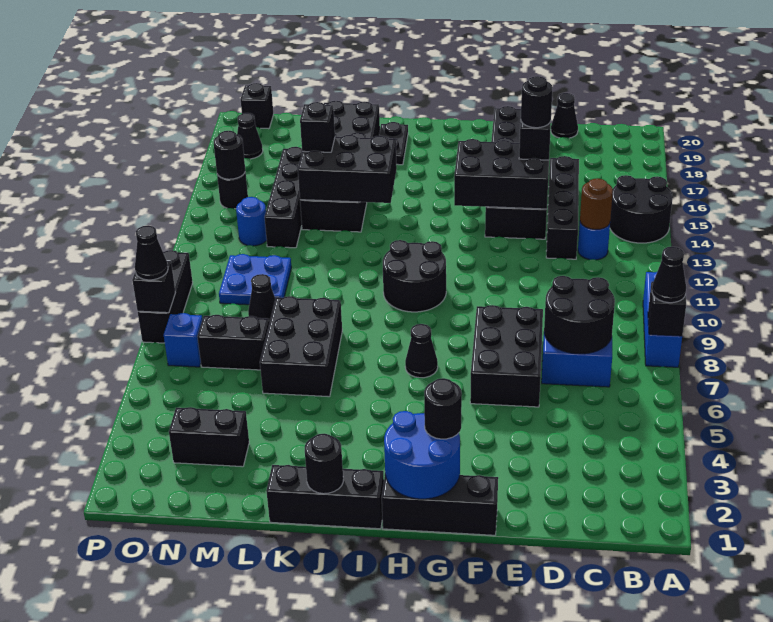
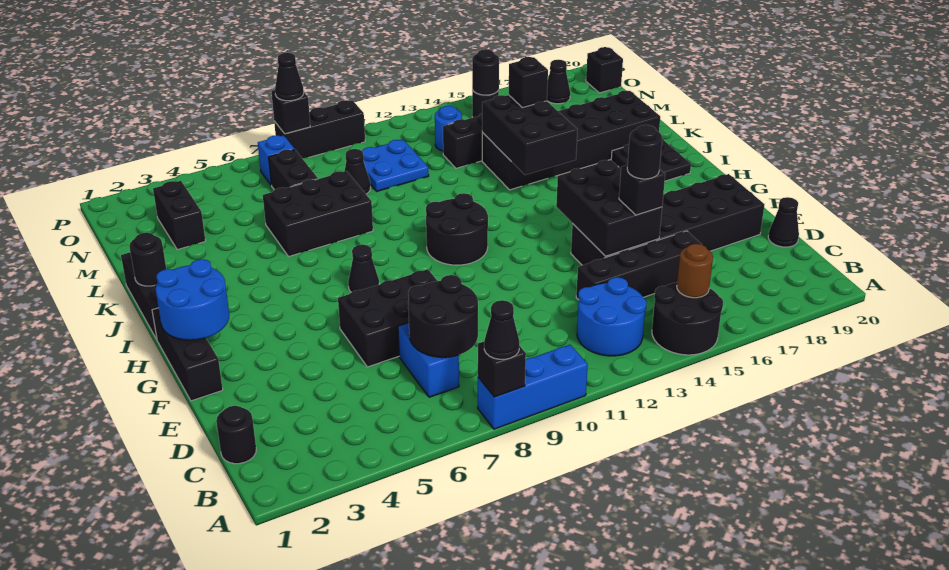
blue 1x1 round brick [578,223,610,260] -> blue 2x2 round brick [577,277,647,356]
brown 1x1 round brick [580,178,613,230] -> brown 1x1 round brick moved to [677,244,713,298]
black 1x1 round brick [424,378,462,439] -> black 1x1 round brick moved to [216,406,256,464]
black 1x2 plate [379,122,408,165] -> black 2x2 plate [611,139,691,181]

